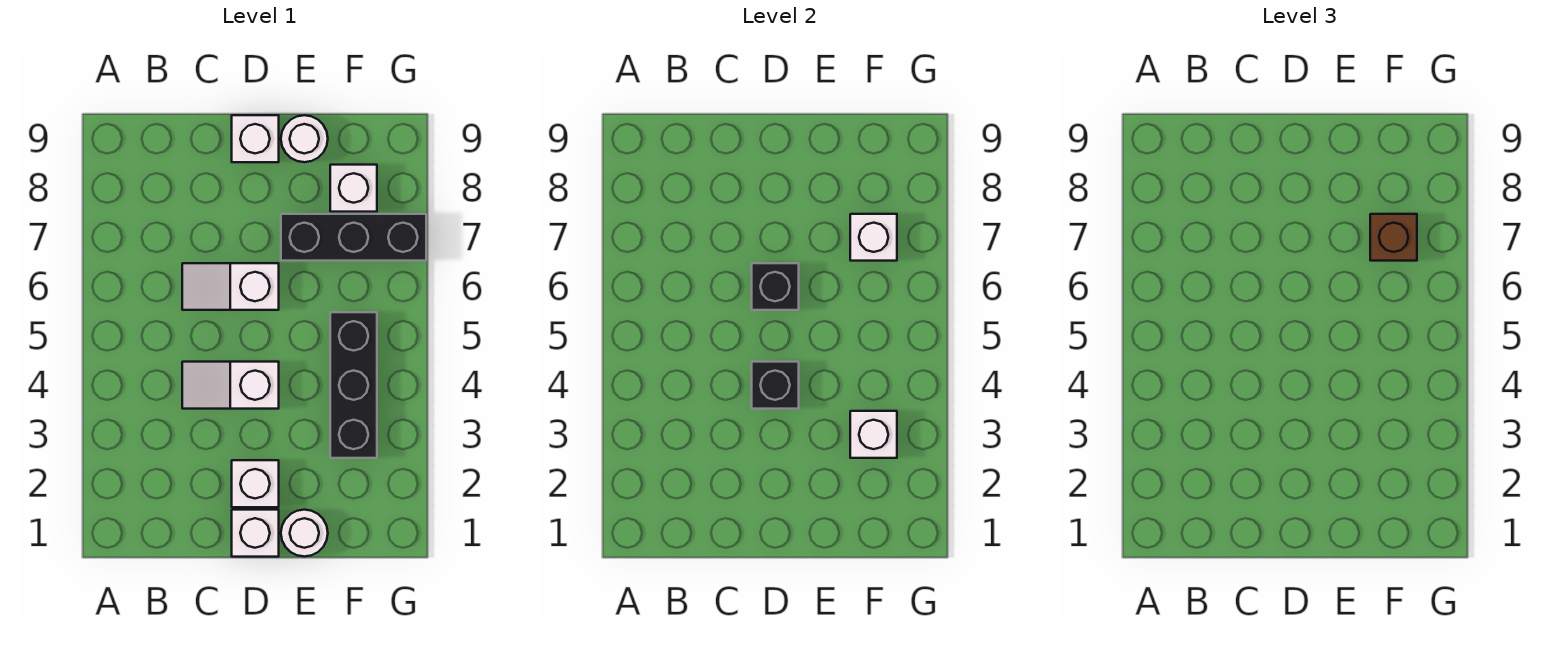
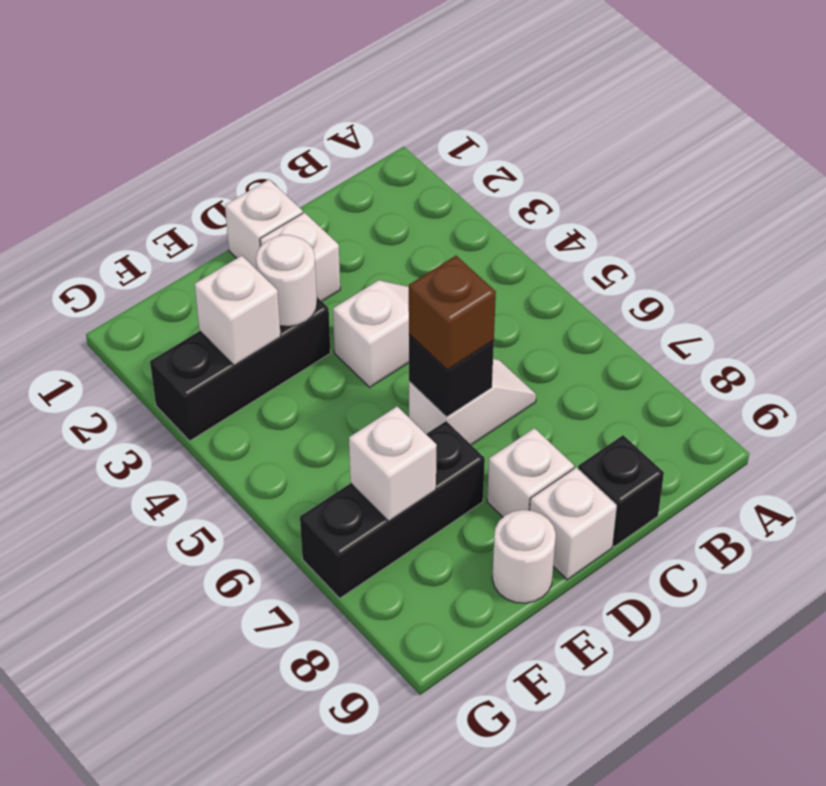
black 1x1 brick [752,362,799,409] -> black 1x1 brick moved to [578,435,664,547]
white 1x1 round brick [281,510,328,557] -> white 1x1 round brick moved to [256,235,317,326]
black 1x3 brick [330,312,377,458] -> black 1x3 brick turned to [150,297,331,441]
brown 1x1 brick [1370,214,1417,261] -> brown 1x1 brick moved to [409,256,496,370]
white 1x1 brick [330,165,377,212] -> white 1x1 brick moved to [487,428,574,517]

